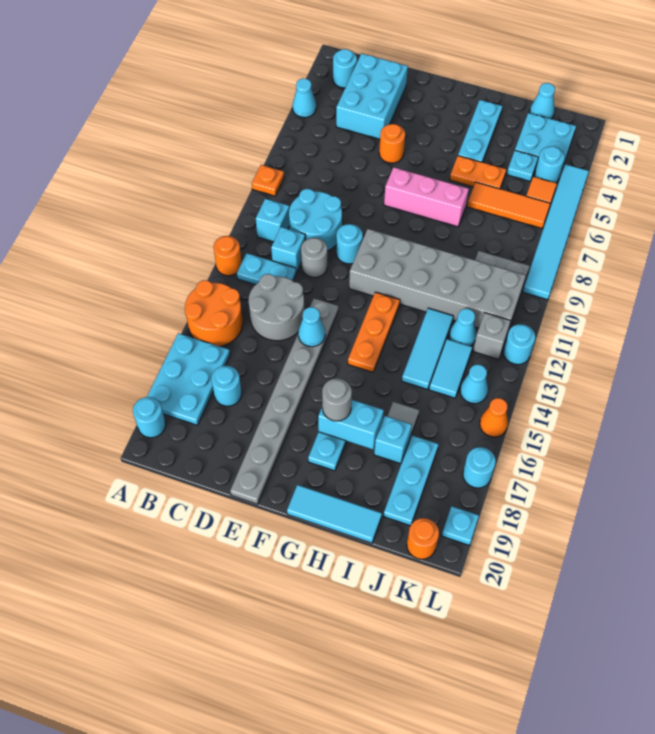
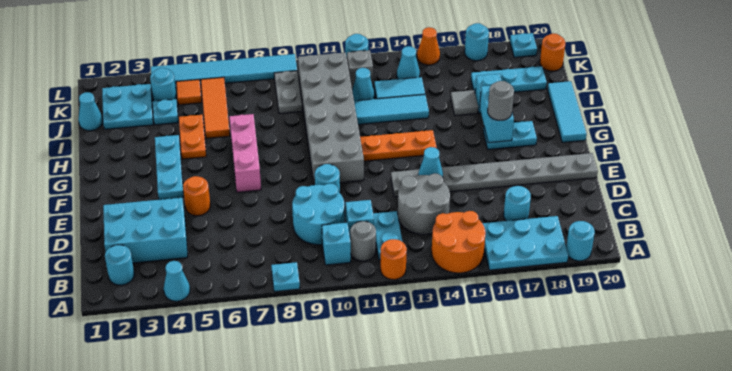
orange 1x1 plate [252,165,284,196] -> cyan 1x1 plate [271,262,300,292]
grey 1x1 round brick [301,238,327,278] -> grey 1x1 round brick moved to [350,221,376,261]
cyan 1x3 plate [458,100,502,162] -> cyan 1x3 plate turned to [155,135,184,200]

